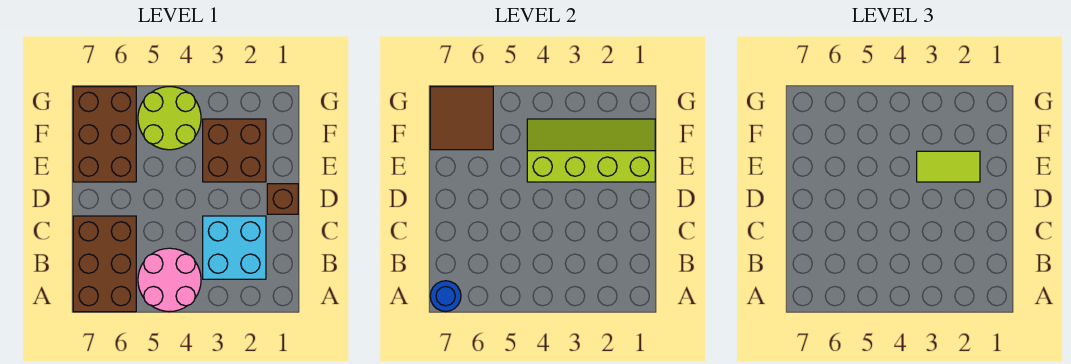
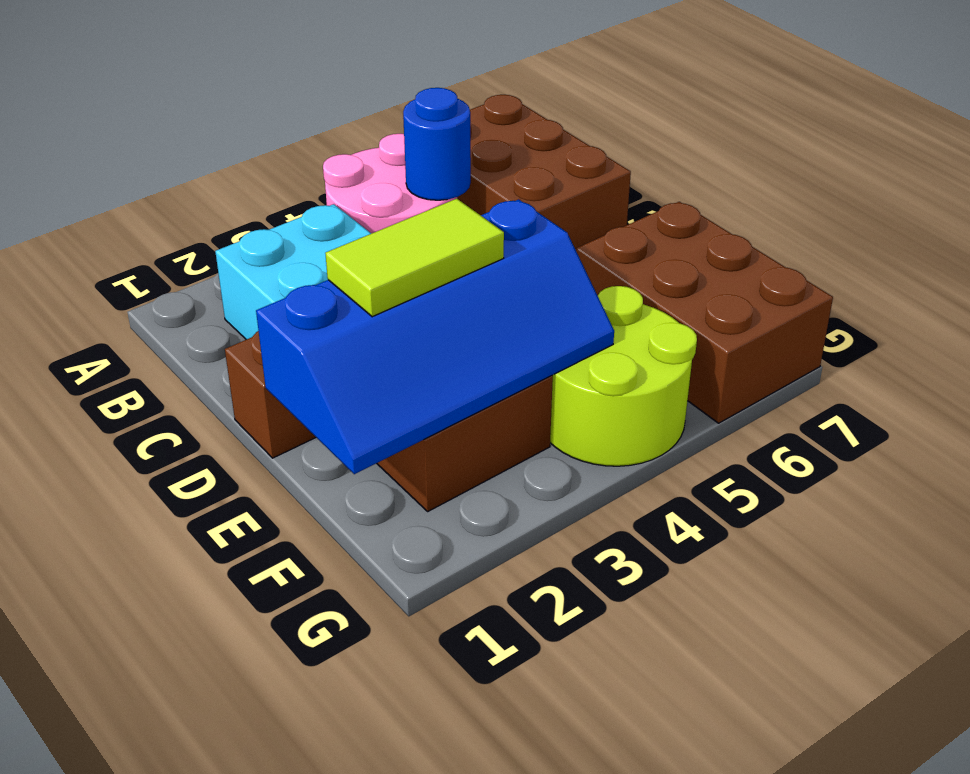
blue 1x1 round brick [430,281,461,312] -> blue 1x1 round brick moved to [403,88,471,200]
lime 2x4 slope [527,119,655,182] -> blue 2x4 slope [256,199,614,474]
brown 2x2 tile [430,87,493,150] -> none

